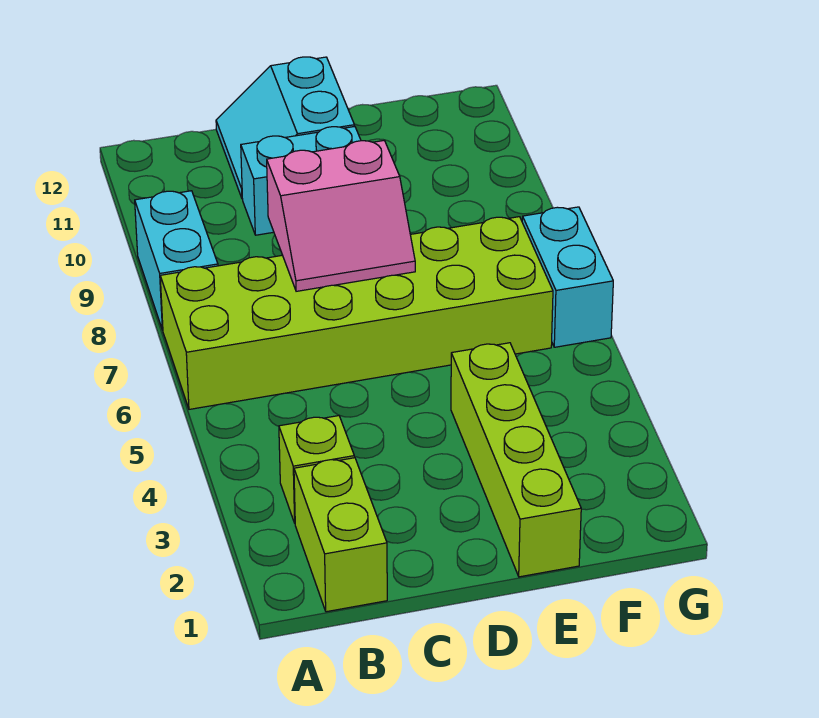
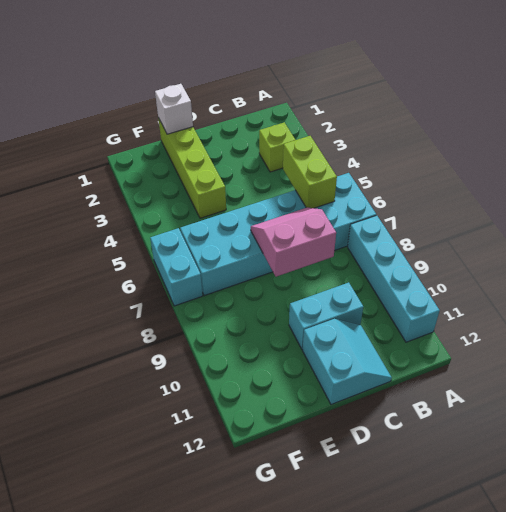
lime 2x6 brick [160,217,553,409] -> cyan 2x6 brick [180,173,376,296]
cyan 1x2 brick [135,191,218,330] -> cyan 1x4 brick [348,215,440,342]
lime 1x2 brick [294,458,387,612] -> lime 1x2 brick moved to [283,136,337,208]
none -> white 1x1 brick [155,84,193,134]

